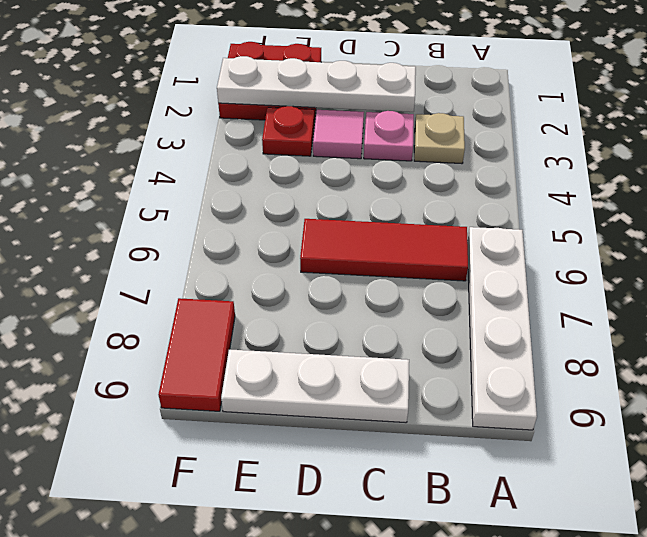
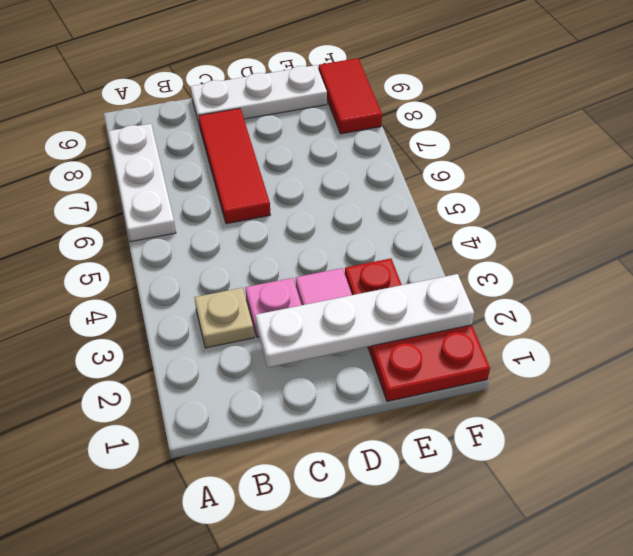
white 1x4 plate [467,227,537,430] -> white 1x3 plate [108,124,176,242]
red 1x3 tile [300,219,468,281] -> red 1x3 tile turned to [198,108,270,224]

